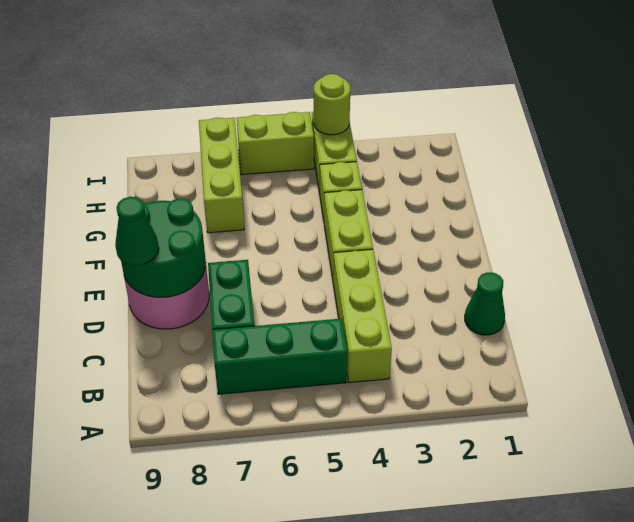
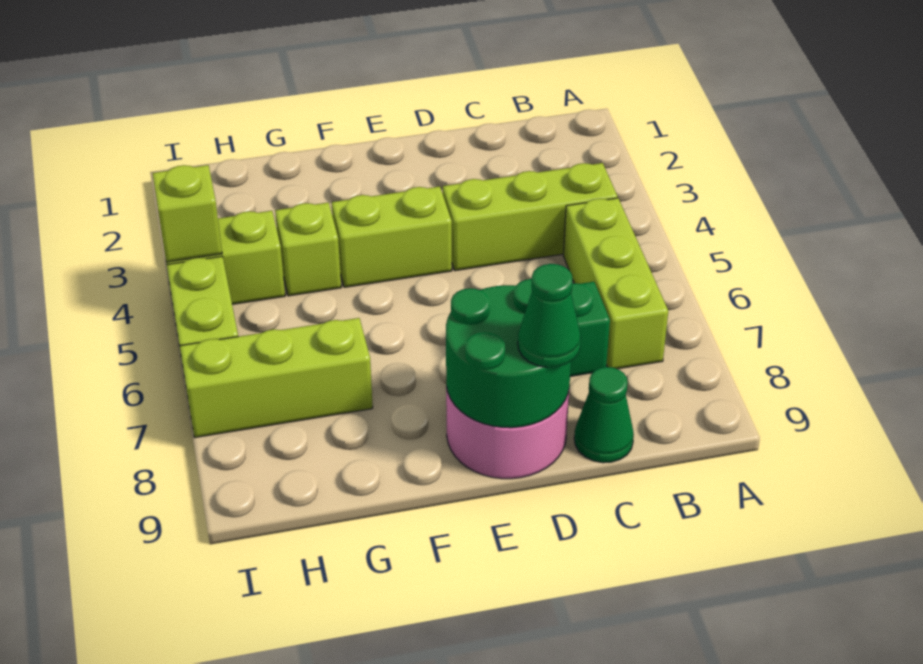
green 1x3 brick [212,319,347,394] -> lime 1x3 brick [563,198,668,369]
green 1x1 cone [465,272,505,335] -> green 1x1 cone moved to [574,367,634,463]
lime 1x1 round brick [314,74,350,135] -> lime 1x1 brick [152,165,222,262]

